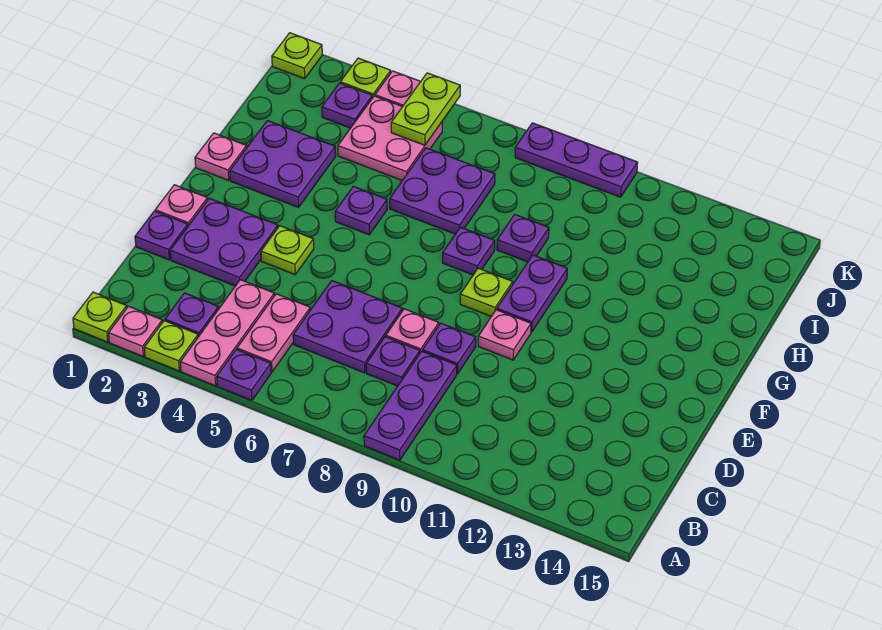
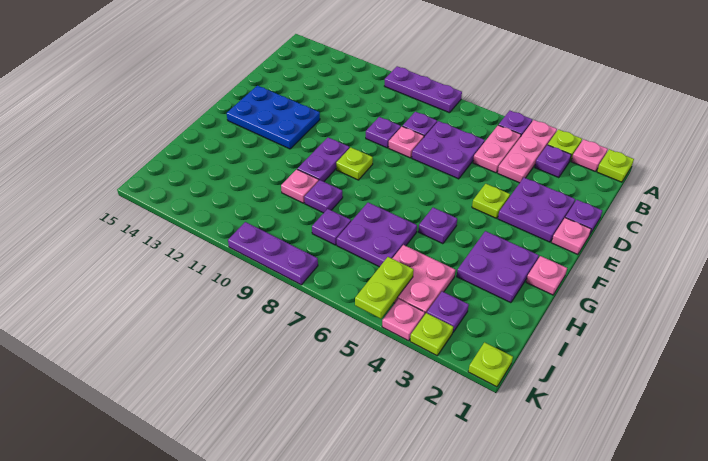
purple 1x3 plate [364,351,457,460] -> purple 1x3 plate turned to [385,66,462,113]
pink 1x1 plate [478,310,531,360] -> pink 1x1 plate moved to [281,169,319,203]
none -> blue 2x3 plate [227,86,320,149]
purple 1x1 plate [443,227,495,275] -> purple 1x1 plate moved to [312,209,351,245]

